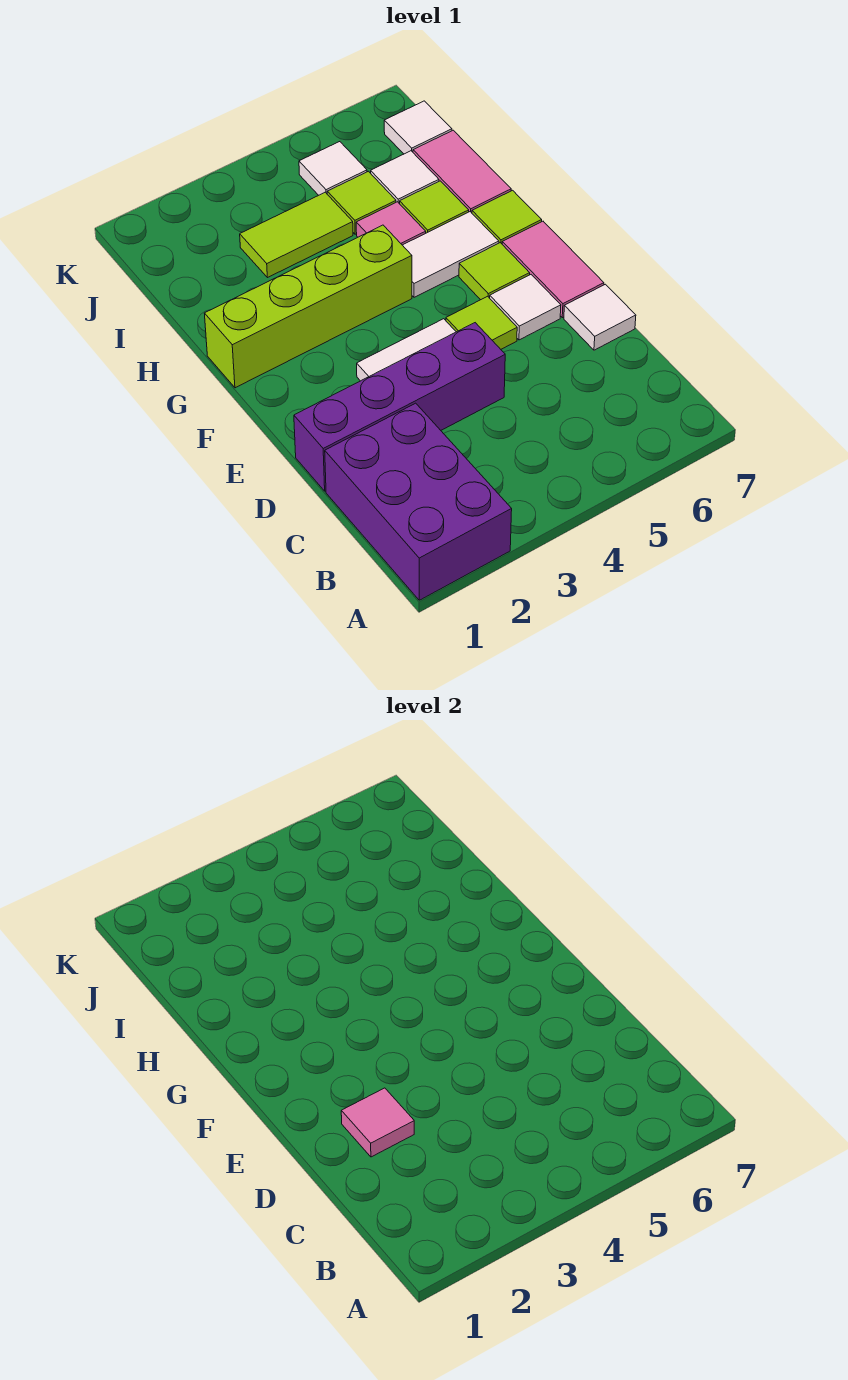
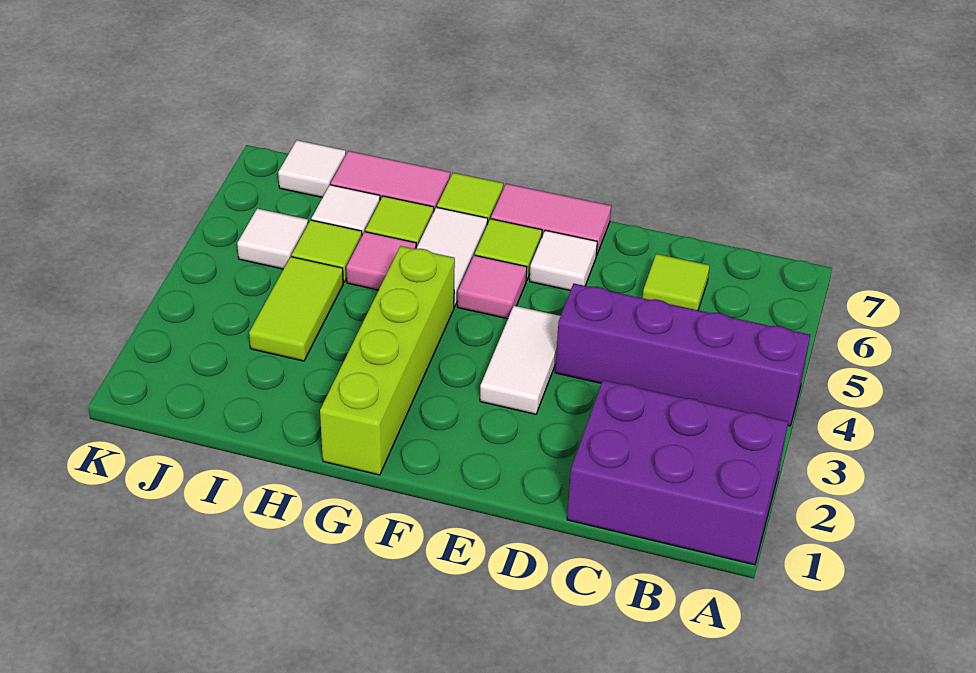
purple 1x4 brick [294,323,505,491] -> purple 1x4 brick turned to [555,284,810,426]
pink 1x1 tile [341,1088,414,1157] -> pink 1x1 tile moved to [457,255,527,319]
white 1x1 tile [564,284,636,350] -> none
lime 1x1 tile [446,296,517,349] -> lime 1x1 tile moved to [643,254,710,310]

